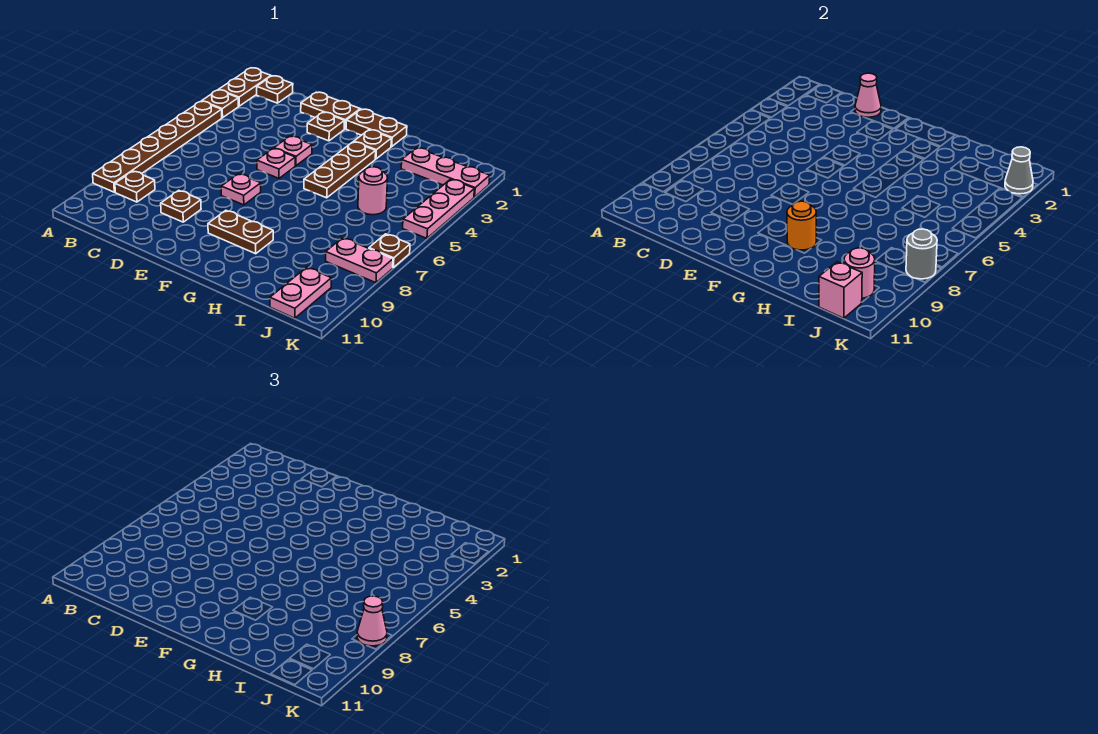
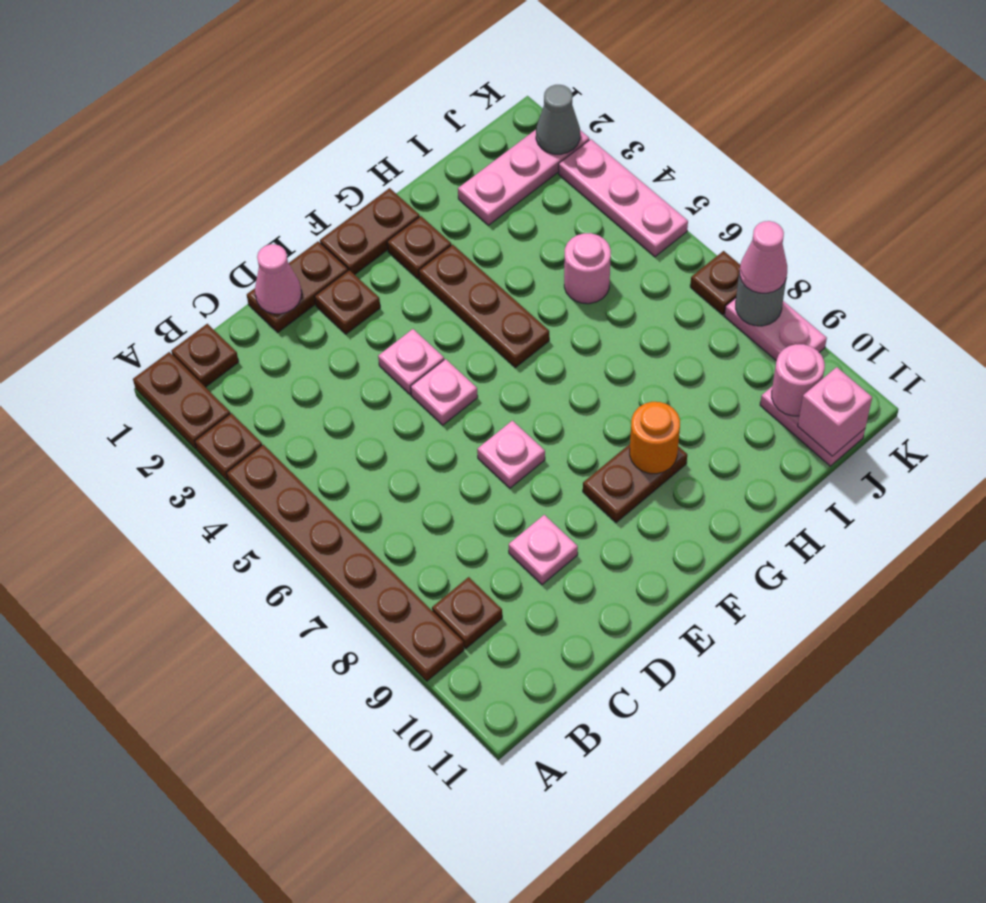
brown 1x1 plate [161,190,201,222] -> pink 1x1 plate [509,515,578,585]
pink 1x2 plate [326,238,393,283] -> pink 1x2 plate turned to [725,298,827,361]

